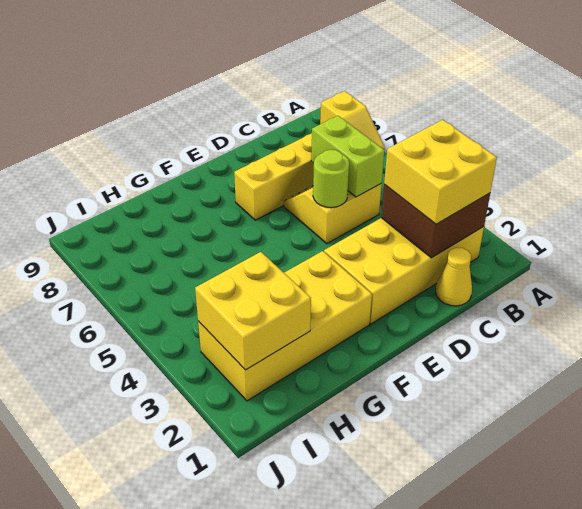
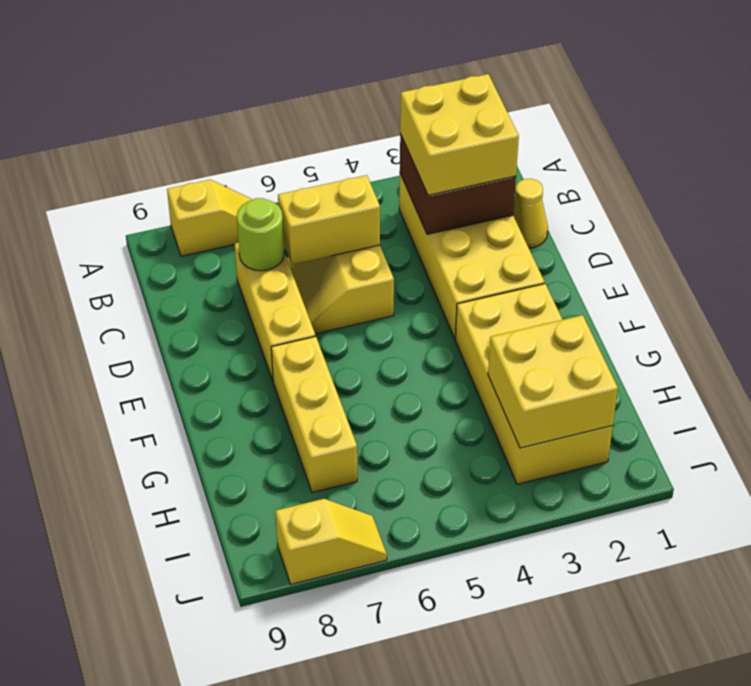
lime 1x2 brick [311,116,384,197] -> yellow 1x2 brick [278,175,380,265]
lime 1x1 round brick [313,150,349,208] -> lime 1x1 round brick moved to [237,198,284,271]
none -> yellow 1x3 brick [271,336,357,493]
none -> yellow 1x2 slope [276,499,387,584]

